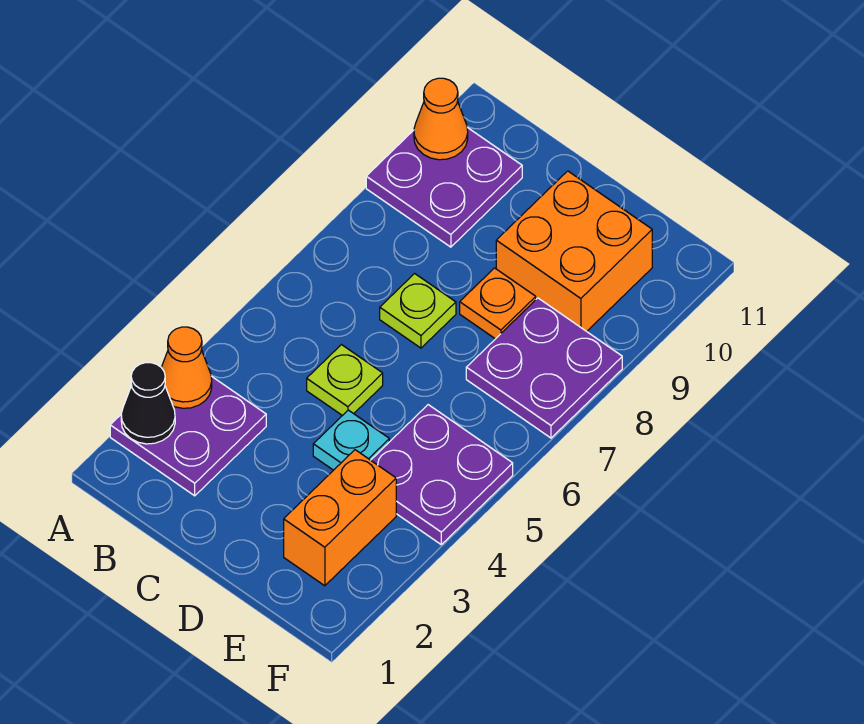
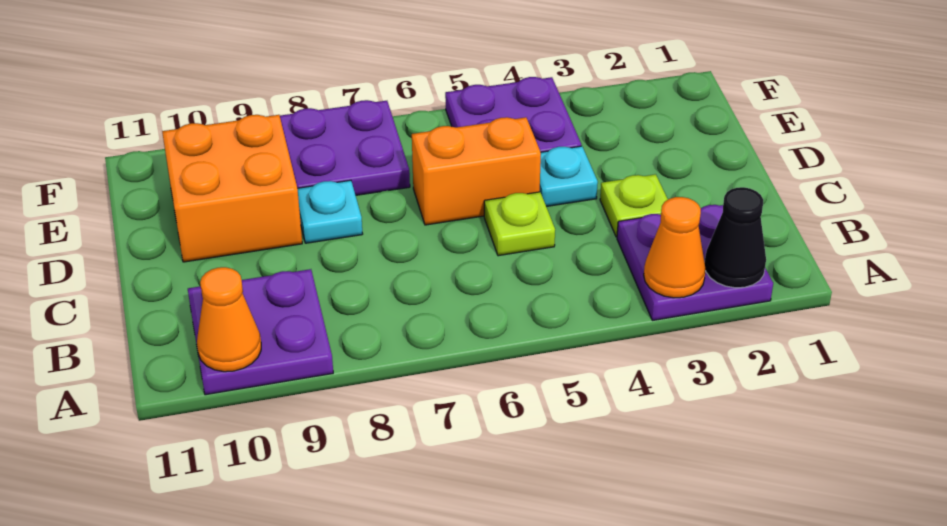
lime 1x1 plate [380,274,456,348] -> lime 1x1 plate moved to [600,174,668,237]
orange 1x1 plate [460,268,536,339] -> cyan 1x1 plate [297,180,363,243]
orange 1x2 brick [284,450,396,586] -> orange 1x2 brick moved to [412,117,541,225]

